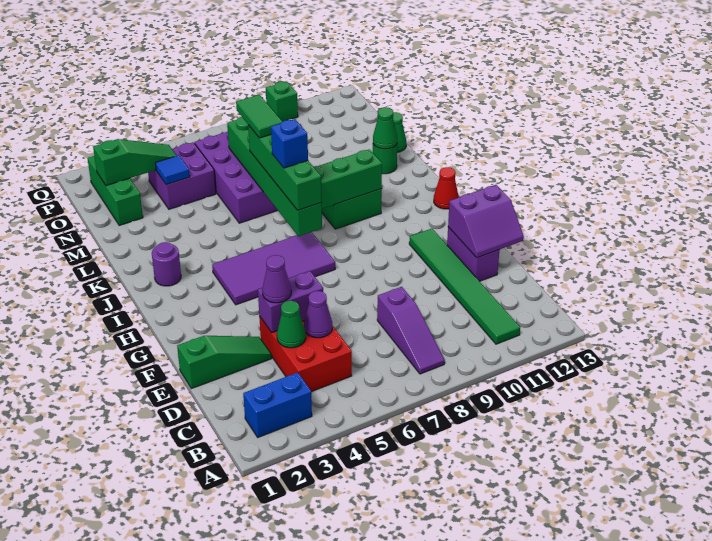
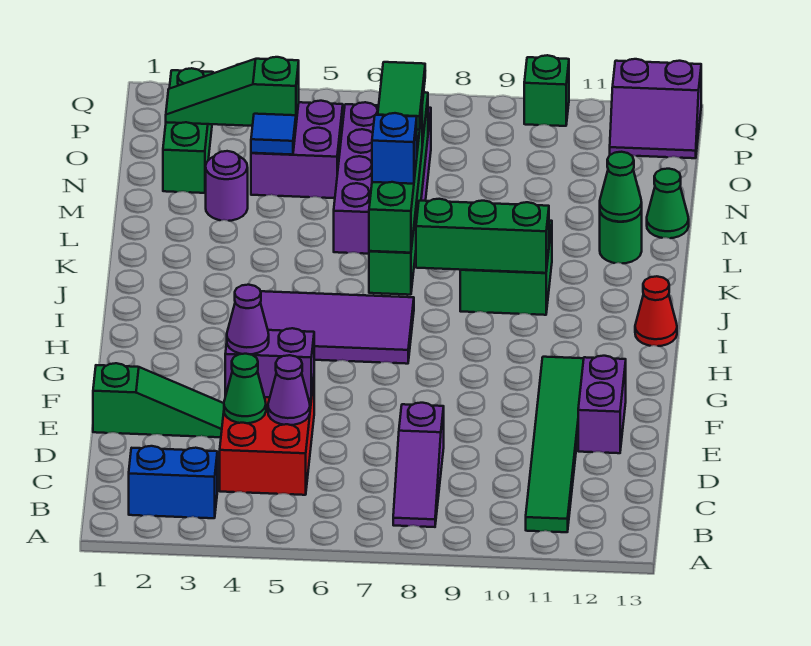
purple 2x2 slope [448,185,524,258] -> purple 2x2 slope moved to [610,59,701,158]
purple 1x1 round brick [152,242,181,286] -> purple 1x1 round brick moved to [206,151,248,221]
green 1x3 slope [93,139,177,186] -> green 1x3 slope turned to [166,57,299,126]

